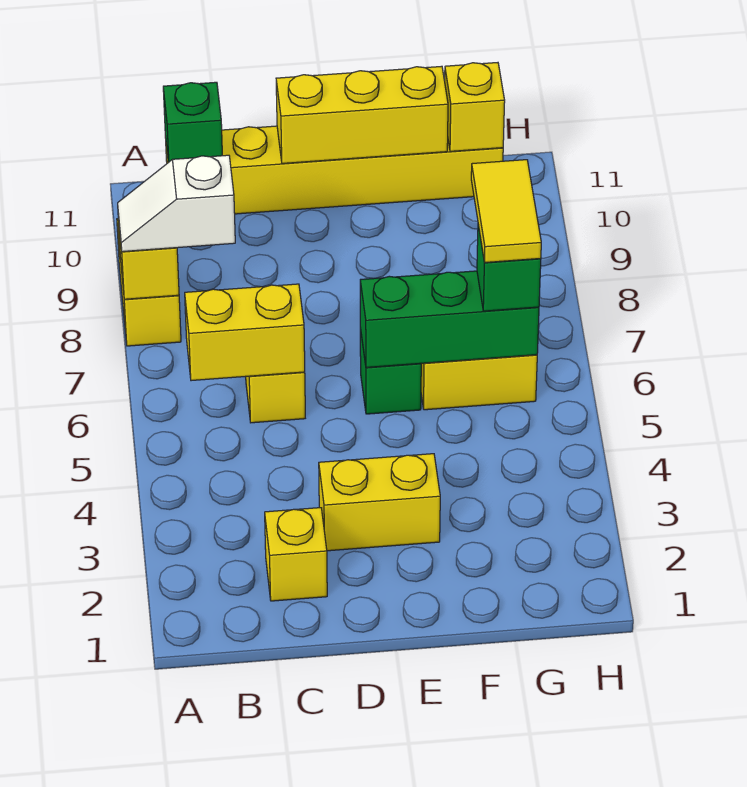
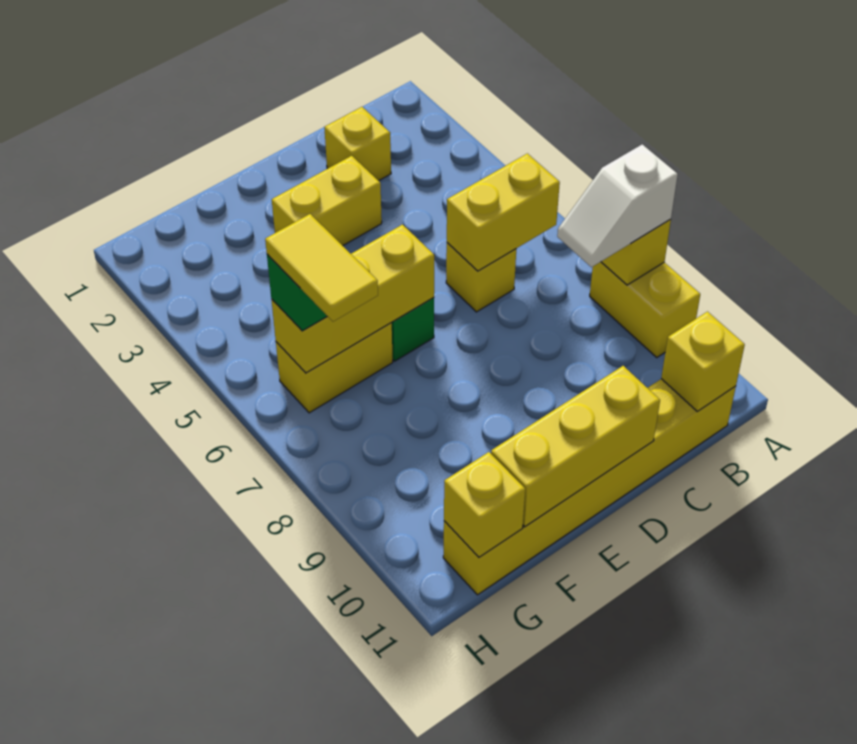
white 1x2 slope [118,155,235,252] -> white 1x2 slope turned to [557,144,678,267]
green 1x1 brick [163,82,222,162] -> yellow 1x1 brick [661,312,745,412]
green 1x3 brick [360,271,539,367] -> yellow 1x3 brick [271,225,434,373]

